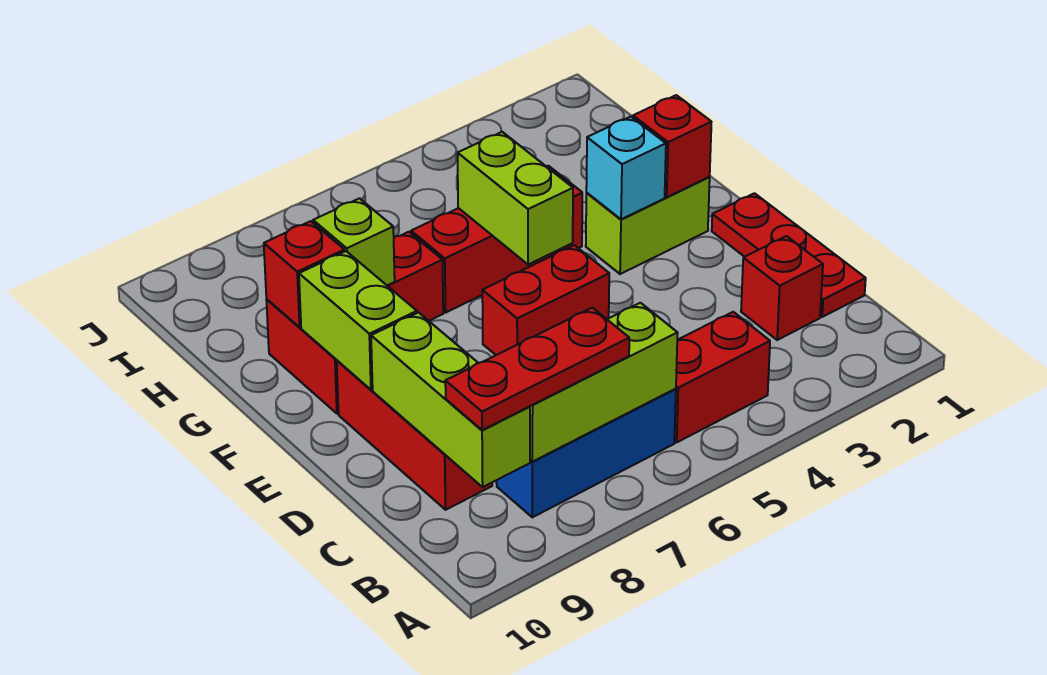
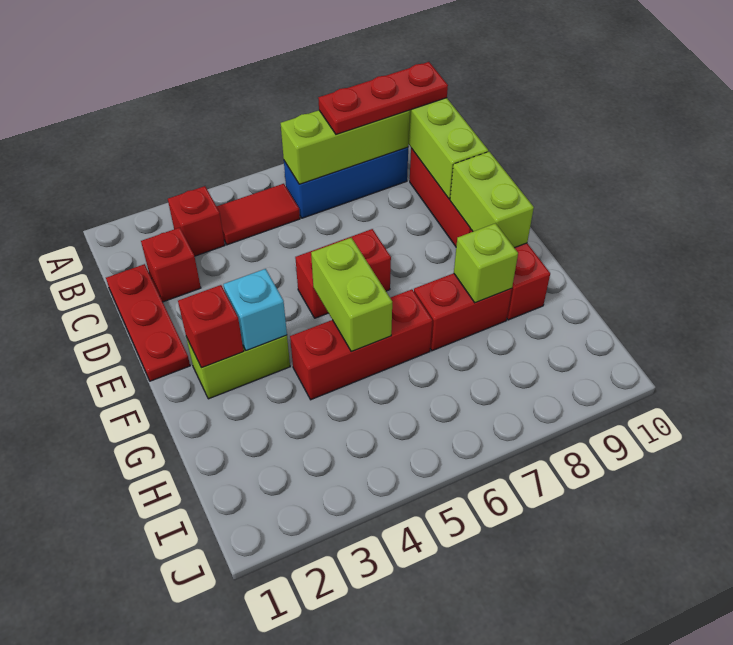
red 1x2 brick [674,312,770,442] -> red 1x2 tile [217,184,300,245]
red 1x1 brick [264,221,344,327] -> red 1x1 brick moved to [168,186,225,256]

